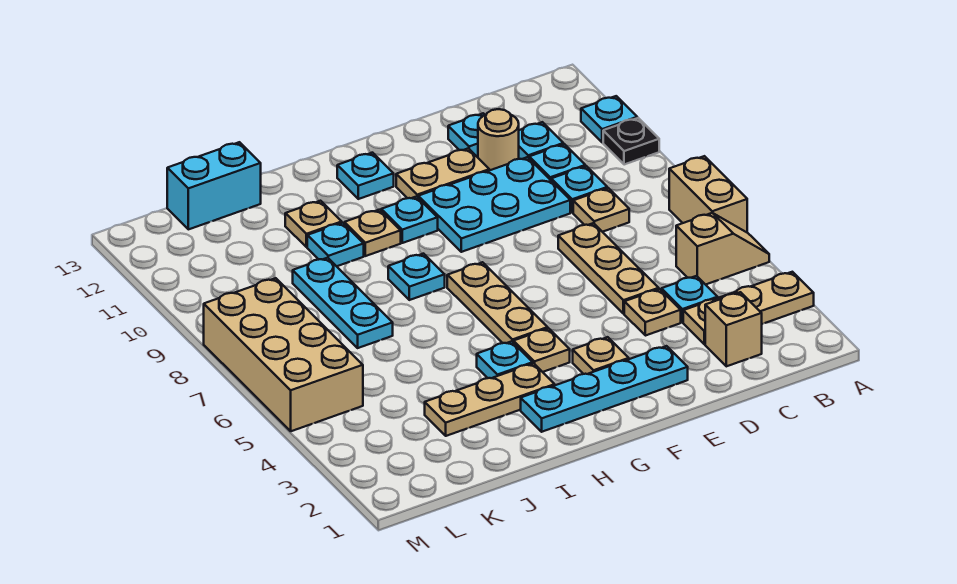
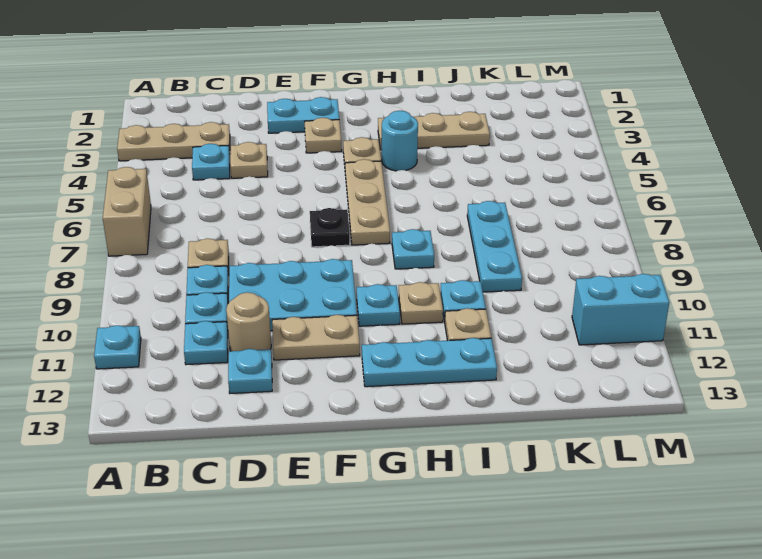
tan 1x2 slope [676,213,769,285] -> none
black 1x1 plate [603,118,659,165] -> black 1x1 plate moved to [310,208,350,247]
tan 1x1 brick [705,292,762,366] -> none
tan 1x3 plate [558,223,659,314] -> none
cyan 1x4 plate [521,346,688,432] -> cyan 1x2 plate [267,97,339,133]
cyan 1x1 plate [337,153,394,199] -> cyan 1x3 plate [362,338,497,387]
cyan 1x1 plate [477,341,533,378] -> cyan 1x1 round brick [382,111,418,171]
cyan 1x2 brick [167,142,261,229] -> cyan 1x2 brick moved to [572,274,669,345]
tan 2x4 brick [204,278,363,431] -> none

